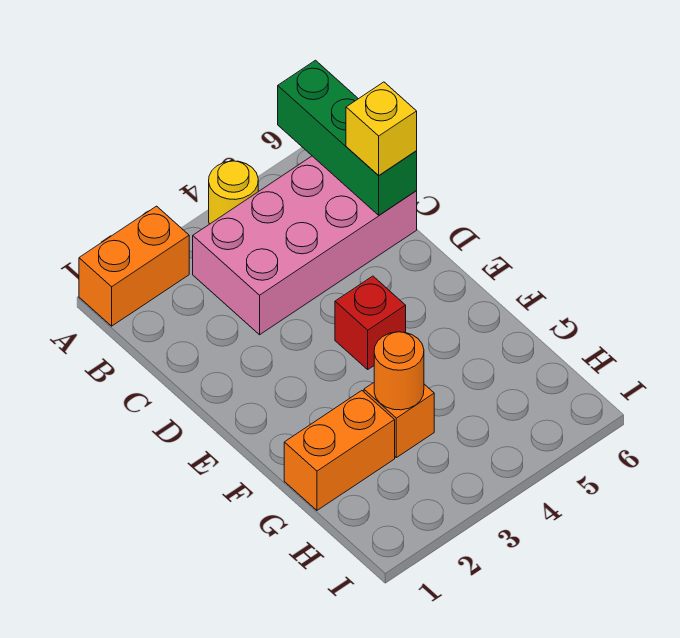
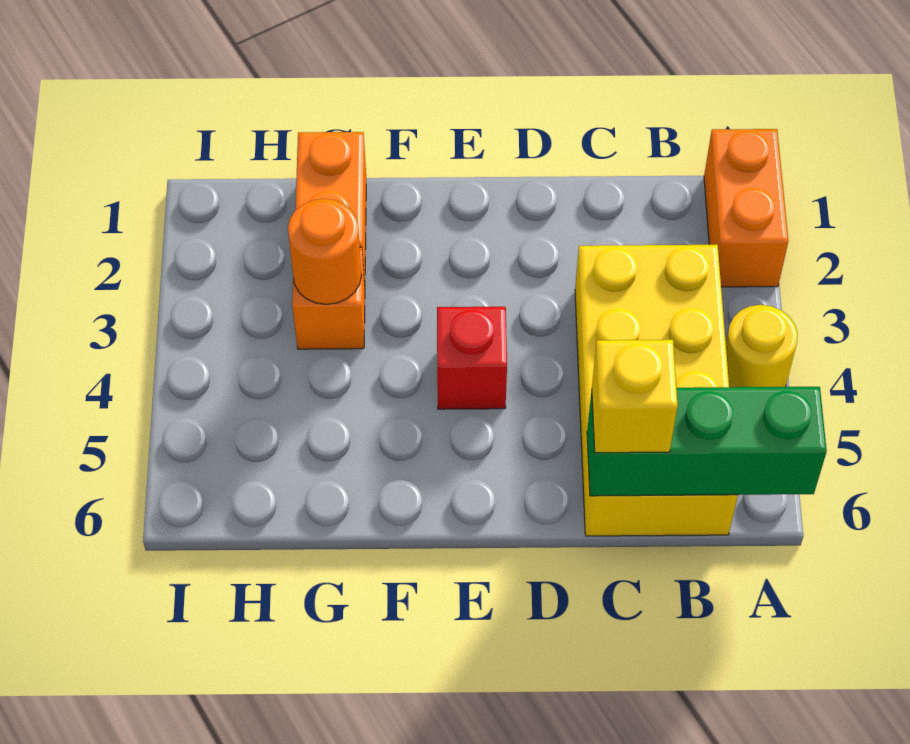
pink 2x4 brick [193,156,417,335] -> yellow 2x4 brick [575,245,738,536]

